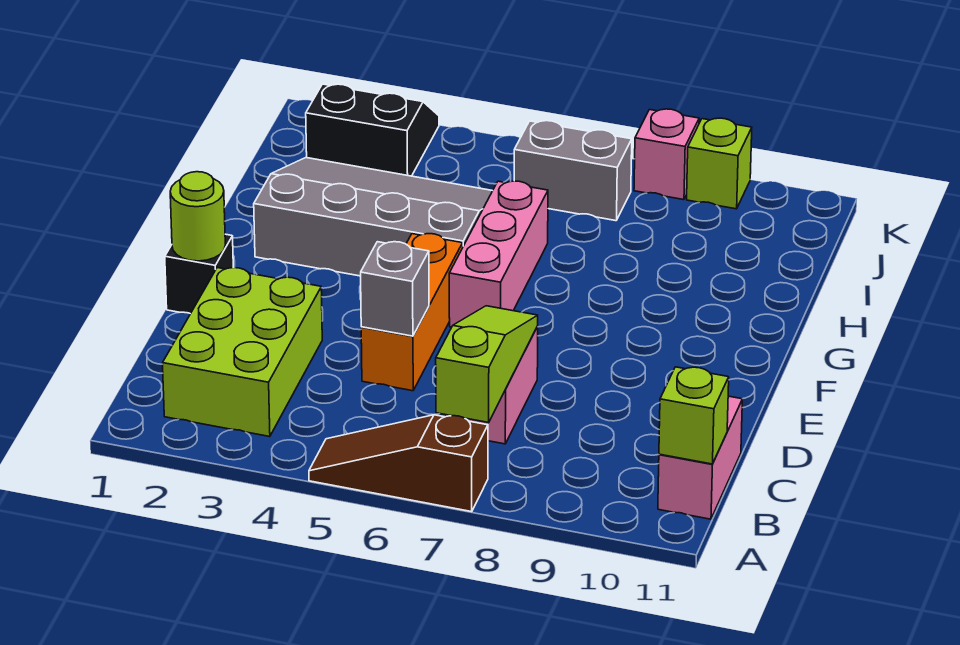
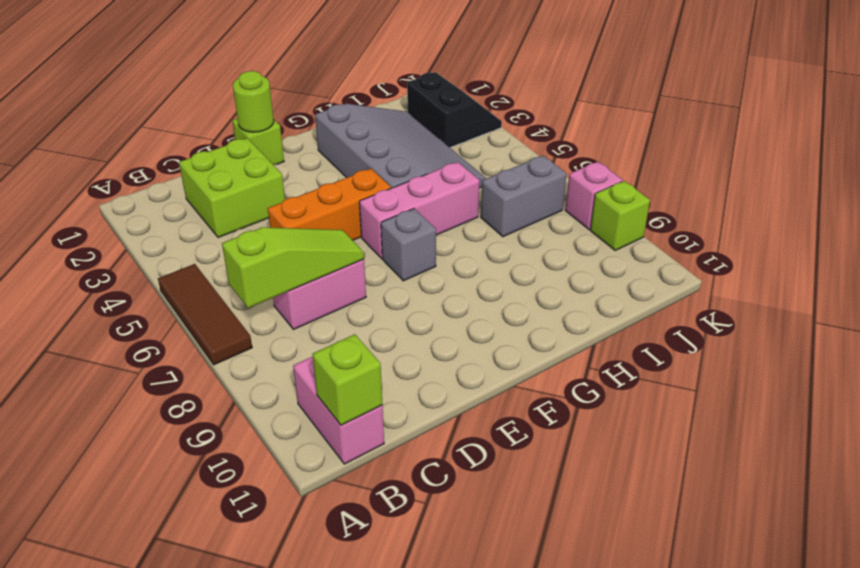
brown 1x3 slope [309,415,488,512] -> brown 1x3 tile [158,264,252,365]
lime 2x3 brick [163,268,322,437] -> lime 2x2 brick [179,138,285,238]
pink 1x2 brick [658,396,742,519] -> pink 1x2 brick turned to [293,356,384,464]
grey 1x1 brick [361,242,429,336] -> grey 1x1 brick moved to [381,209,436,281]
black 1x1 brick [165,234,233,314] -> lime 1x1 brick [232,118,284,165]
grey 1x2 brick [514,121,632,221] -> grey 1x2 brick turned to [481,156,567,237]

